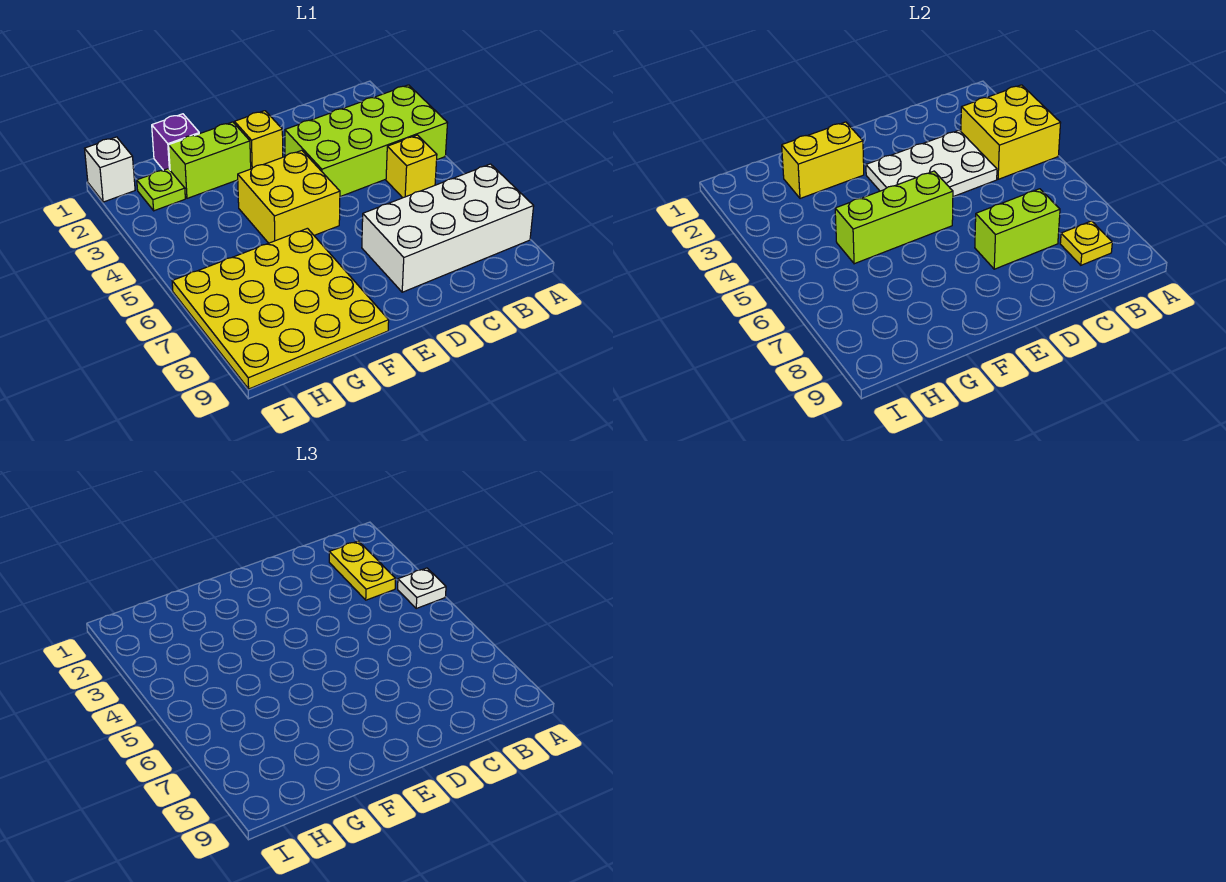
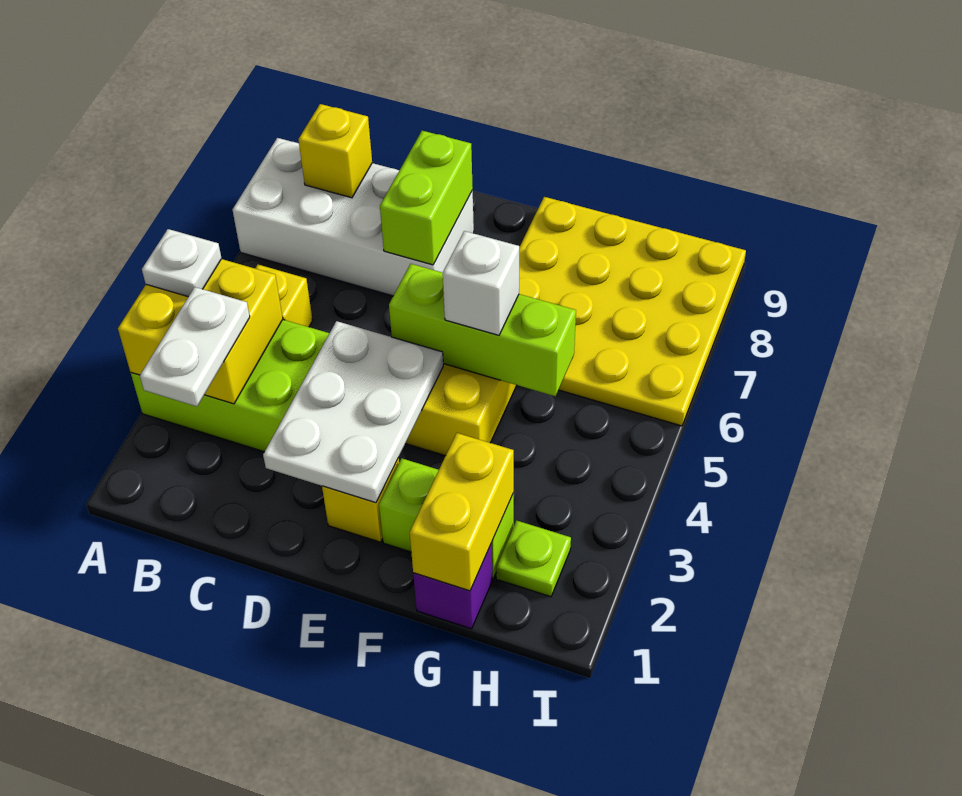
yellow 1x2 plate [329,541,396,600] -> white 1x2 plate [140,287,250,406]
yellow 1x1 plate [1060,221,1112,265] -> yellow 1x1 brick [298,104,372,198]
white 2x3 plate [866,130,997,197] -> white 2x3 plate turned to [263,321,443,503]
lime 1x2 brick [975,189,1060,269] -> lime 1x2 brick turned to [380,131,473,265]
yellow 1x2 brick [782,122,864,198] -> yellow 1x2 brick turned to [410,433,514,591]
white 1x1 brick [85,137,135,202] -> white 1x1 brick moved to [443,231,519,335]

